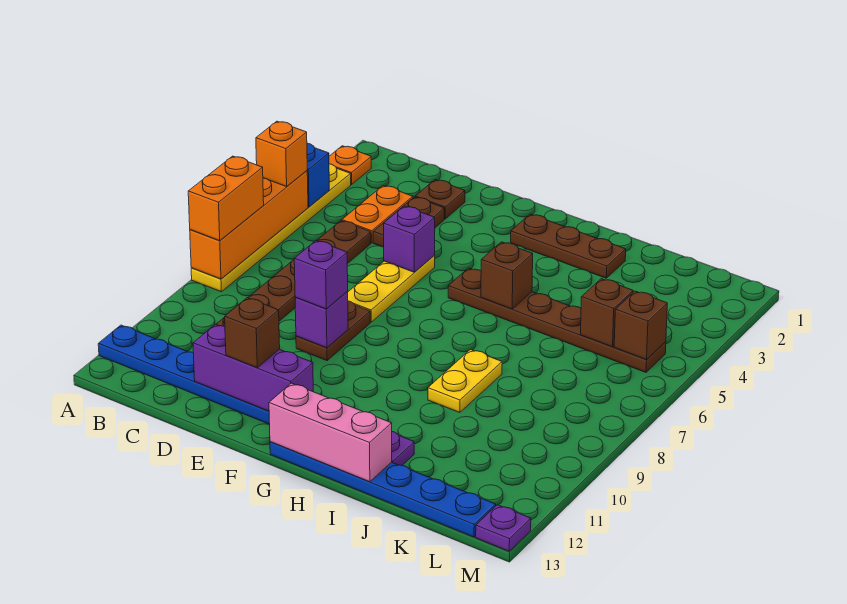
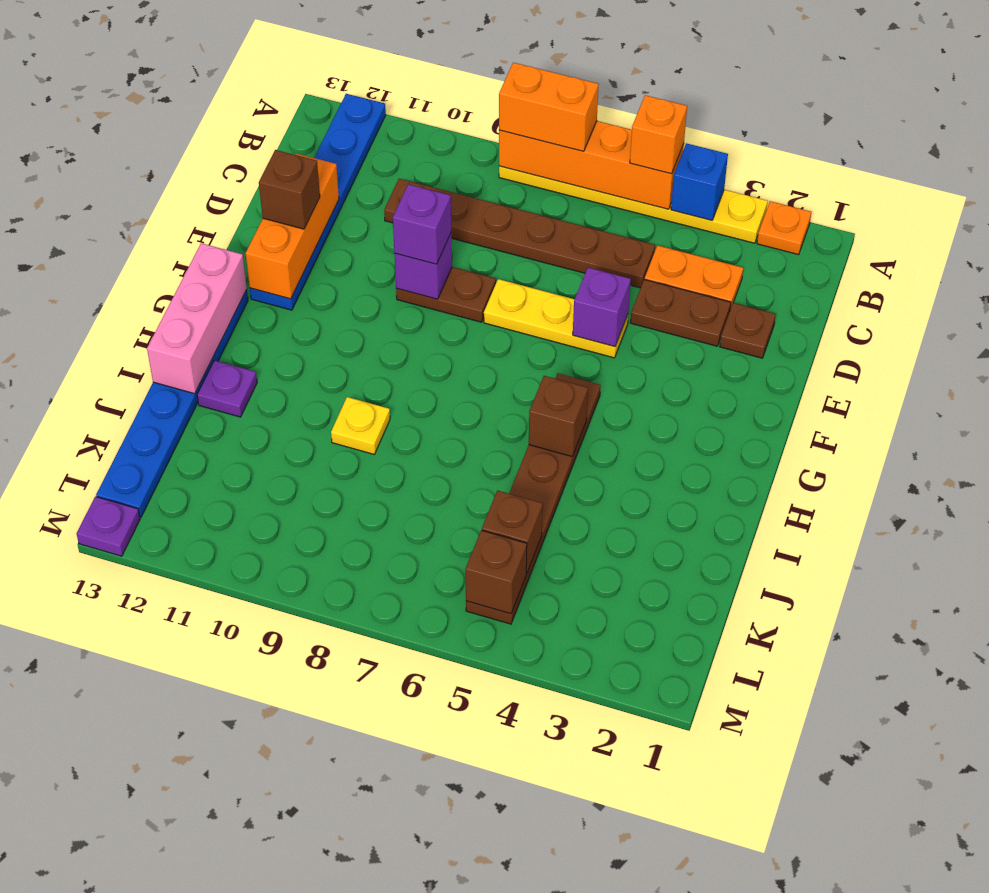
purple 1x3 brick [193,324,313,411] -> orange 1x3 brick [246,154,339,299]
brown 1x3 plate [511,214,626,278] -> none
yellow 1x2 plate [428,350,502,413] -> yellow 1x1 plate [331,397,390,454]

